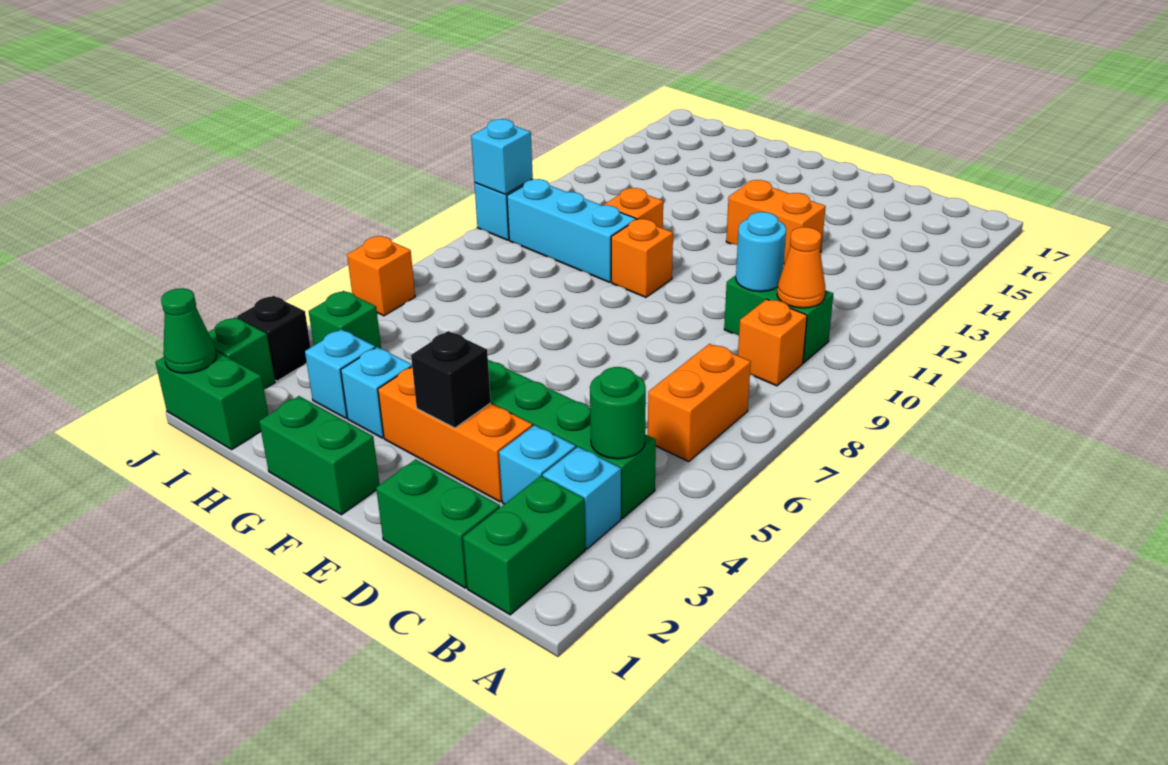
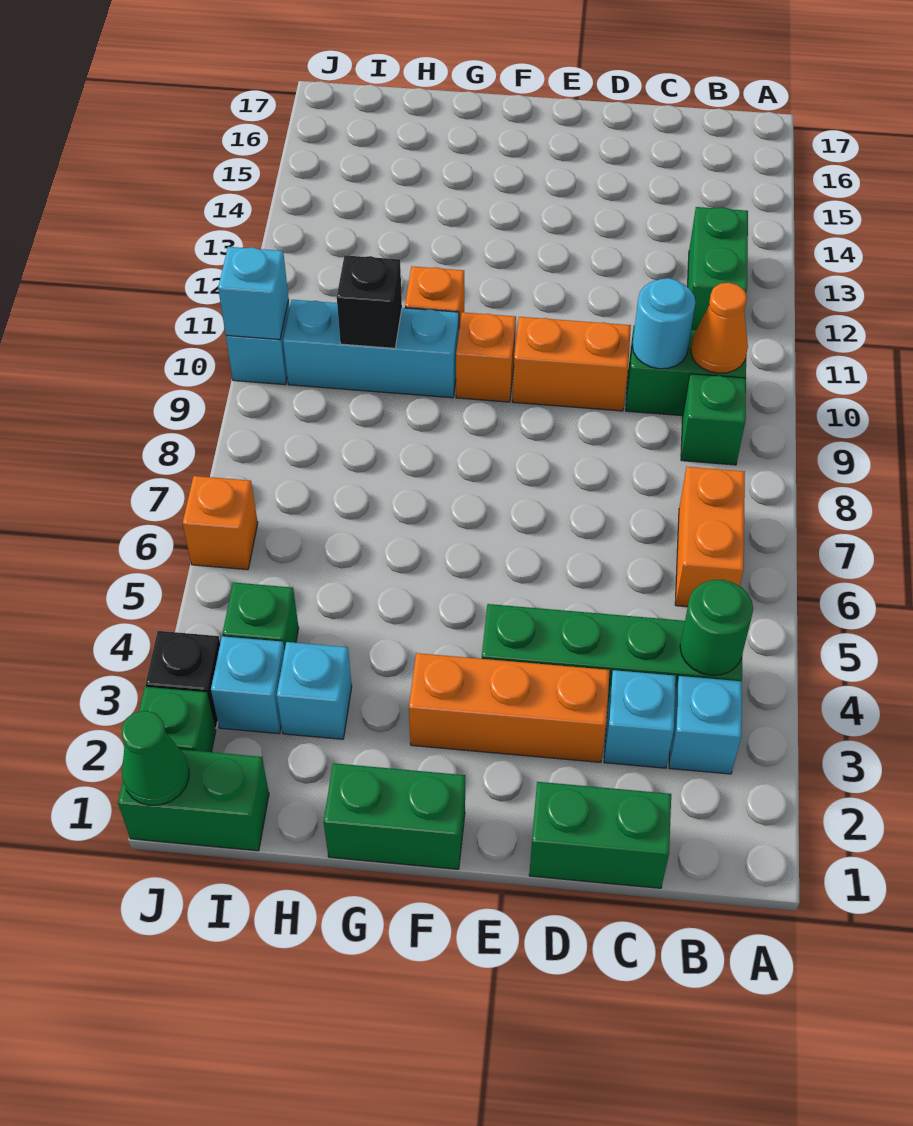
green 1x2 brick [463,476,585,615] -> green 1x2 brick moved to [688,207,748,330]
orange 1x1 brick [738,299,807,386] -> green 1x1 brick [681,374,746,465]
orange 1x2 brick [726,180,826,264] -> orange 1x2 brick moved to [512,317,631,411]
black 1x1 brick [411,331,491,428] -> black 1x1 brick moved to [337,255,402,348]
cyan 1x1 brick [341,347,412,438] -> cyan 1x1 brick moved to [211,636,285,734]

